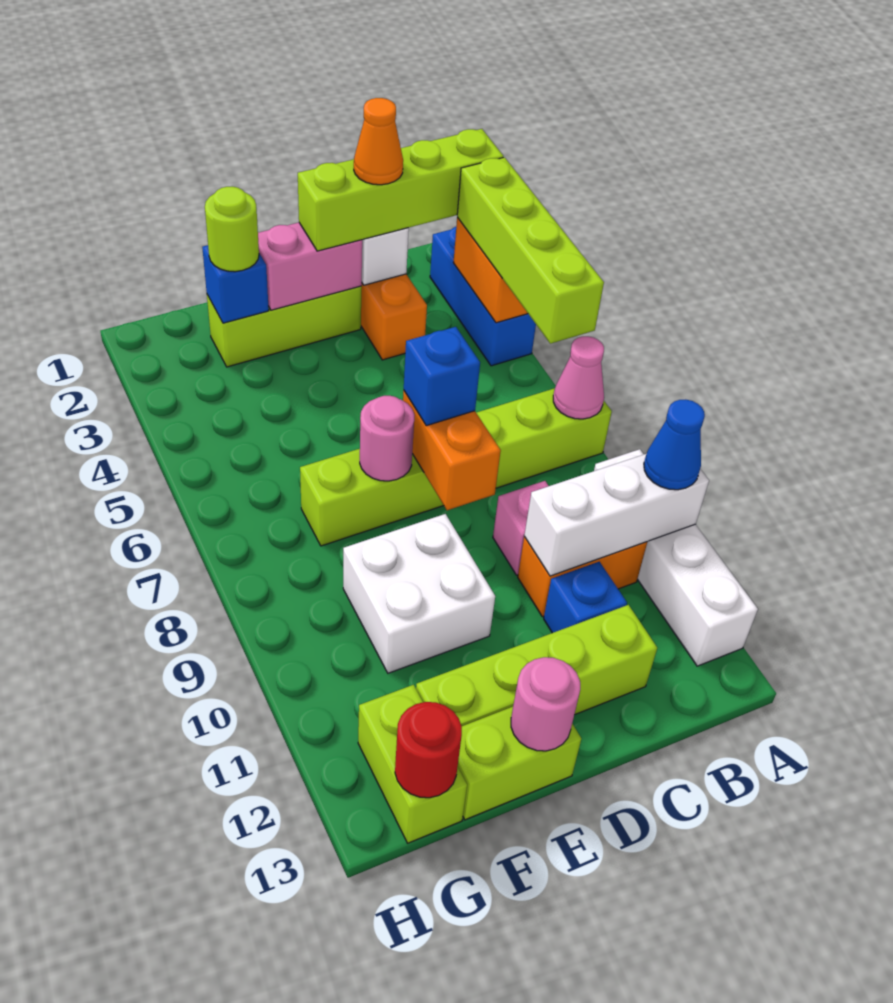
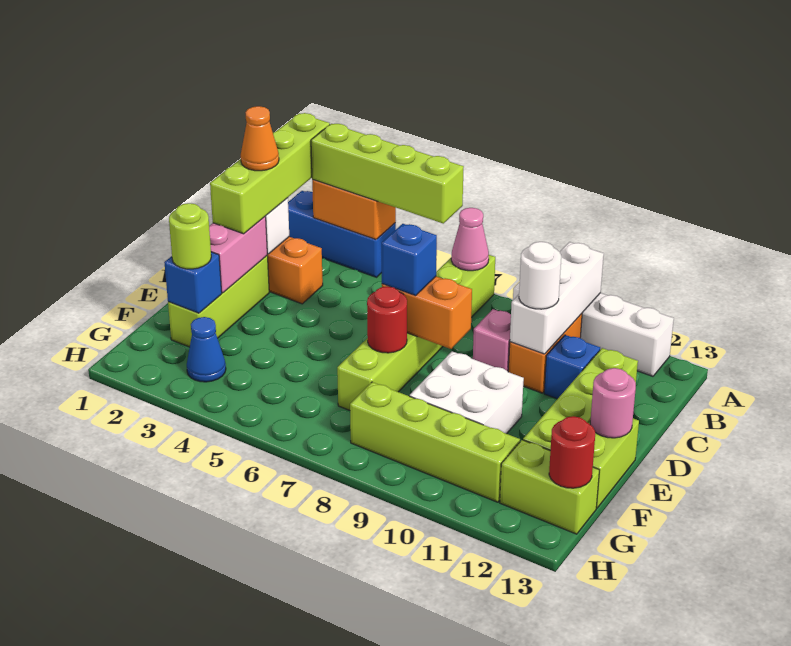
blue 1x1 cone [644,399,705,490] -> blue 1x1 cone moved to [187,317,226,382]
none -> white 1x1 round brick [519,242,561,309]
pink 1x1 round brick [360,396,415,481] -> red 1x1 round brick [367,286,407,353]
none -> lime 1x4 brick [350,382,520,502]

